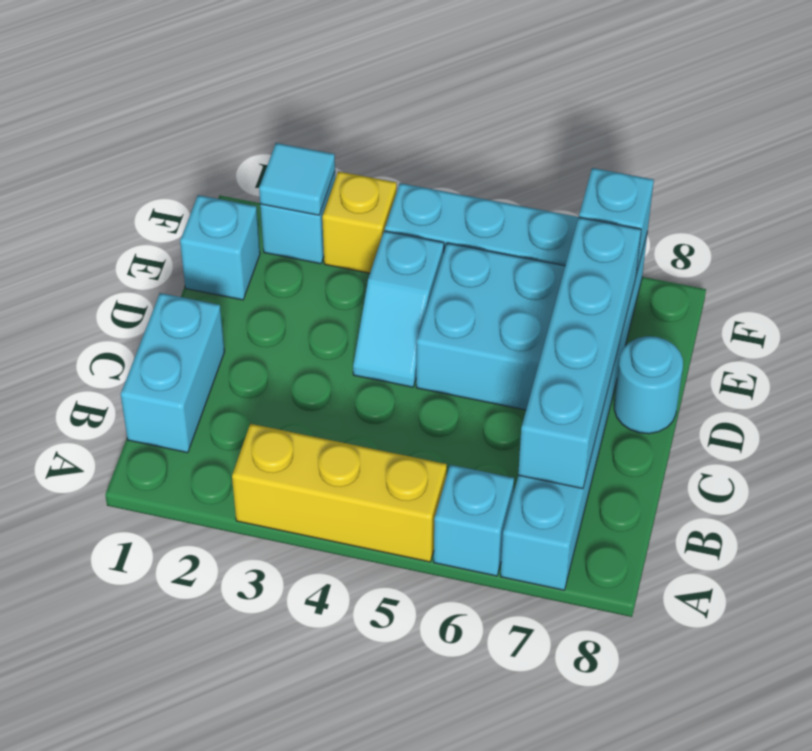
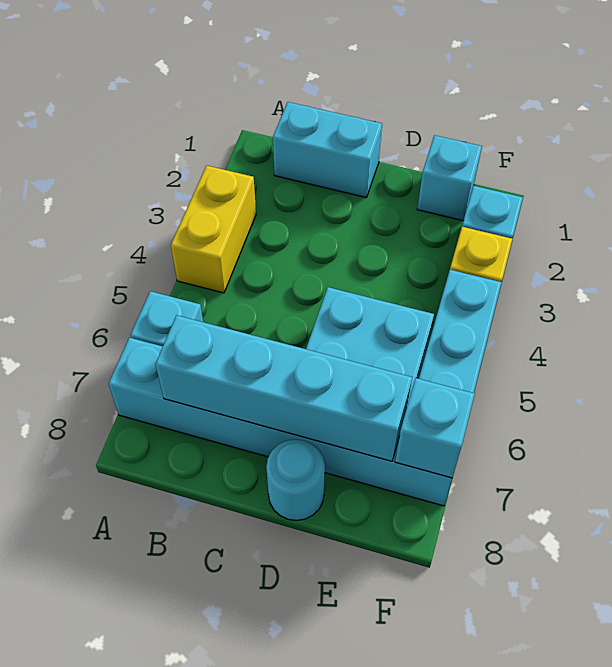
yellow 1x3 brick [232,424,447,562] -> yellow 1x2 brick [171,166,256,293]
cyan 1x2 slope [353,231,444,387] -> none
cyan 1x1 tile [259,143,335,215] -> none

